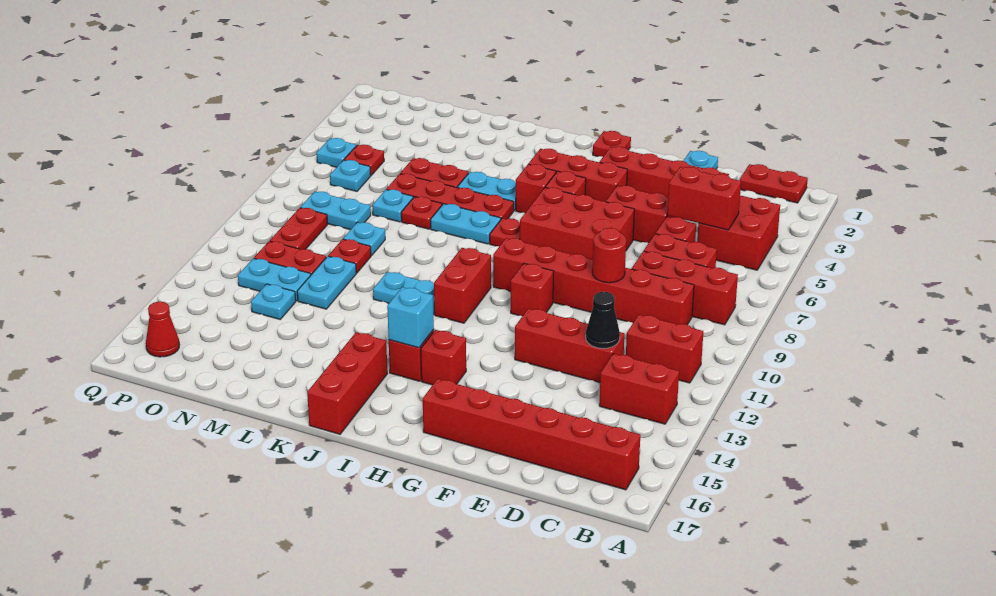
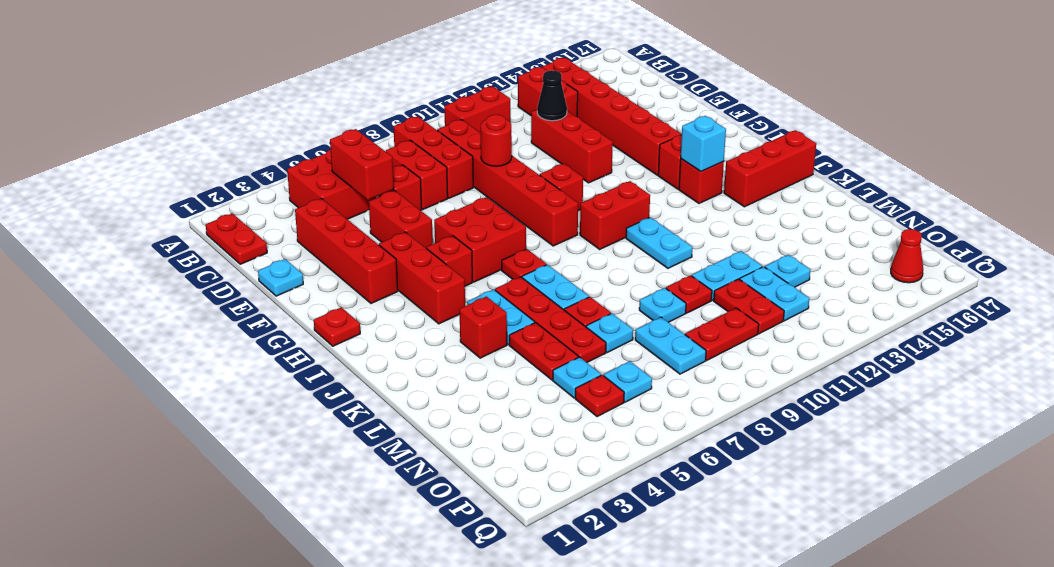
red 1x2 brick [626,315,703,383] -> red 1x2 brick turned to [444,86,510,133]
red 1x6 brick [423,379,640,490] -> red 1x6 brick moved to [542,58,682,175]
red 2x3 brick [520,187,634,259] -> red 2x2 brick [434,197,526,282]
red 1x1 brick [516,164,556,213] -> red 1x1 brick moved to [460,296,507,358]
cyan 1x1 plate [317,138,356,167] -> cyan 1x1 plate moved to [553,357,601,398]

